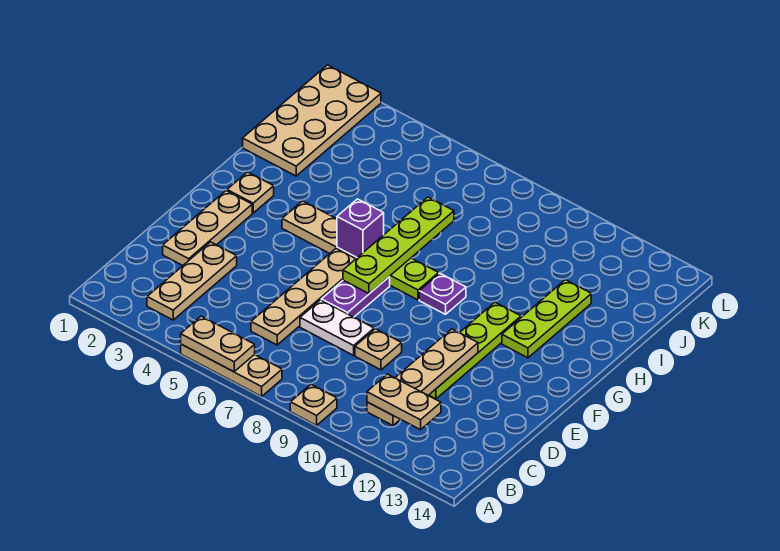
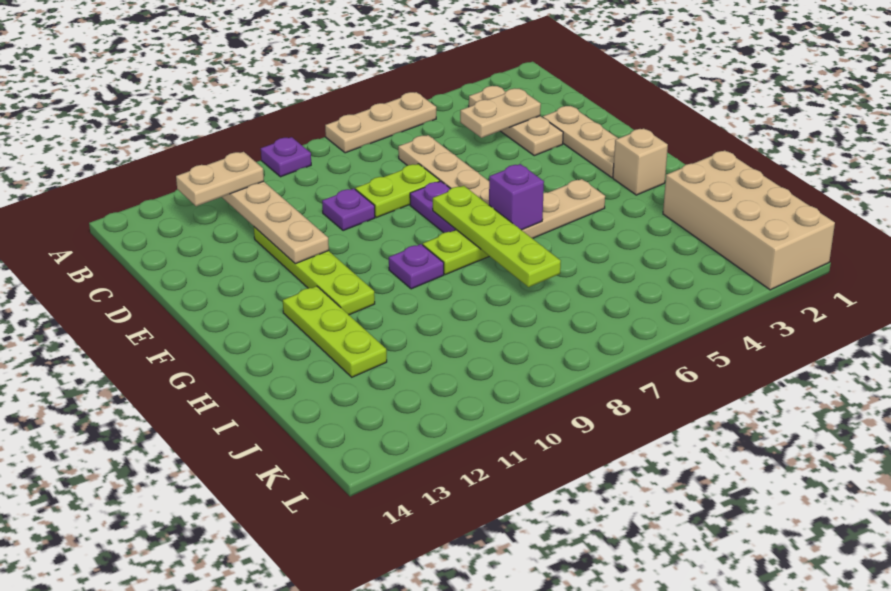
tan 1x2 plate [181,316,255,372] -> tan 1x2 plate moved to [460,88,541,138]
tan 1x1 plate [290,385,337,425] -> purple 1x1 plate [261,137,311,177]
white 1x2 plate [300,300,374,355] -> lime 1x2 plate [355,164,440,218]
tan 1x1 plate [355,329,402,370] -> purple 1x1 plate [322,188,375,231]
tan 1x1 plate [227,172,274,213] -> tan 1x1 brick [613,128,668,195]
tan 2x4 plate [243,65,381,176] -> tan 2x4 brick [663,150,835,290]

